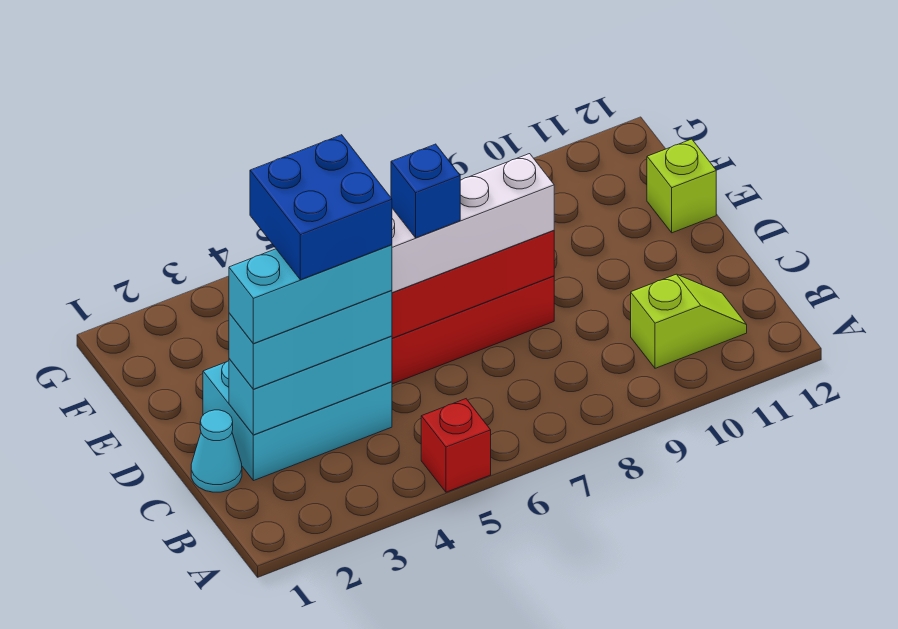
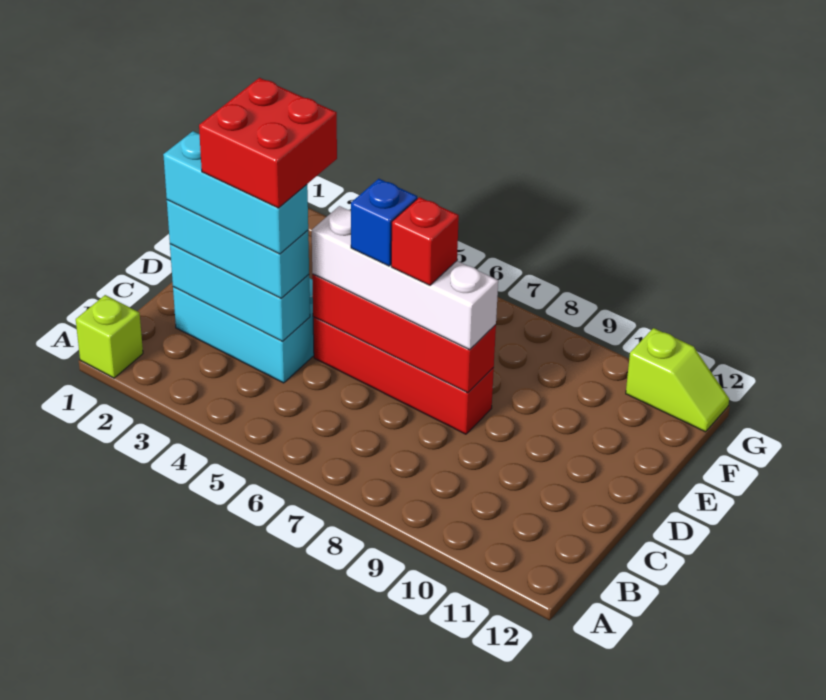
red 1x1 brick [421,399,491,492] -> red 1x1 brick moved to [391,197,459,285]
lime 1x2 slope [631,274,747,368] -> lime 1x2 slope moved to [626,328,729,432]
cyan 1x1 cone [191,410,242,492] -> none
blue 2x2 brick [250,135,392,280] -> red 2x2 brick [199,78,337,208]
lime 1x1 brick [647,139,716,233] -> lime 1x1 brick moved to [76,295,143,378]

